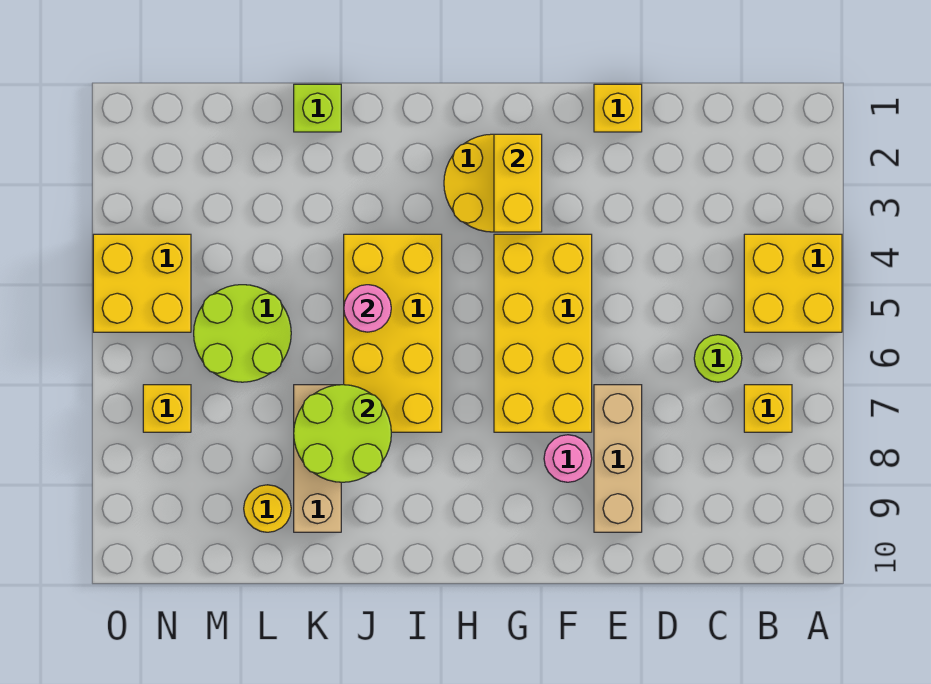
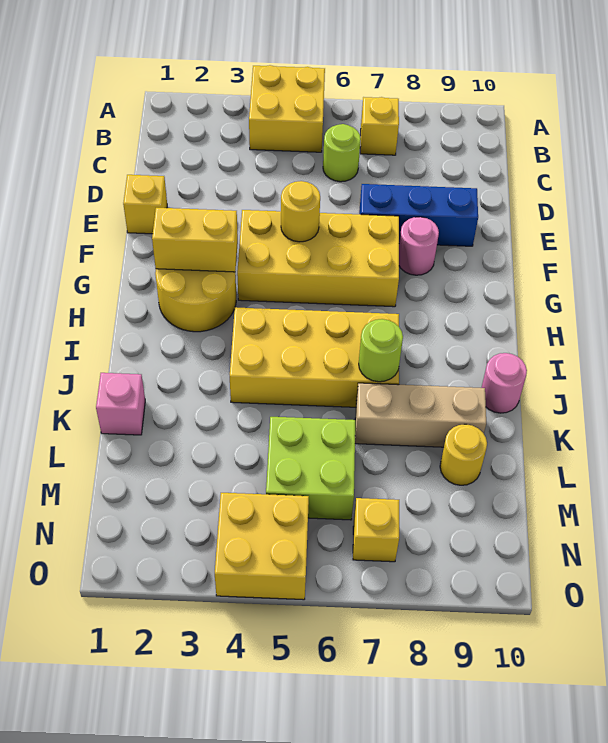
tan 1x3 brick [594,385,642,532] -> blue 1x3 brick [359,184,478,246]
none -> yellow 1x1 round brick [281,181,320,242]
pink 1x1 round brick [344,285,391,332] -> pink 1x1 round brick moved to [481,353,527,413]
lime 2x2 round brick [294,385,391,482] -> lime 1x1 round brick [359,319,403,382]
lime 1x1 brick [294,84,341,132] -> pink 1x1 brick [96,373,145,435]
lime 2x2 round brick [194,285,291,382] -> lime 2x2 brick [266,417,355,520]

